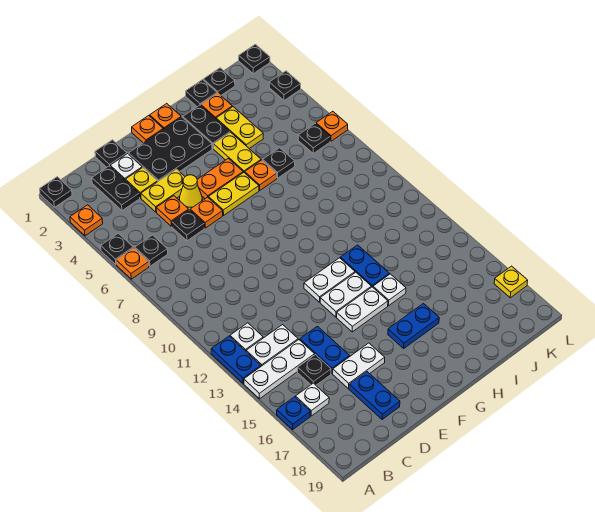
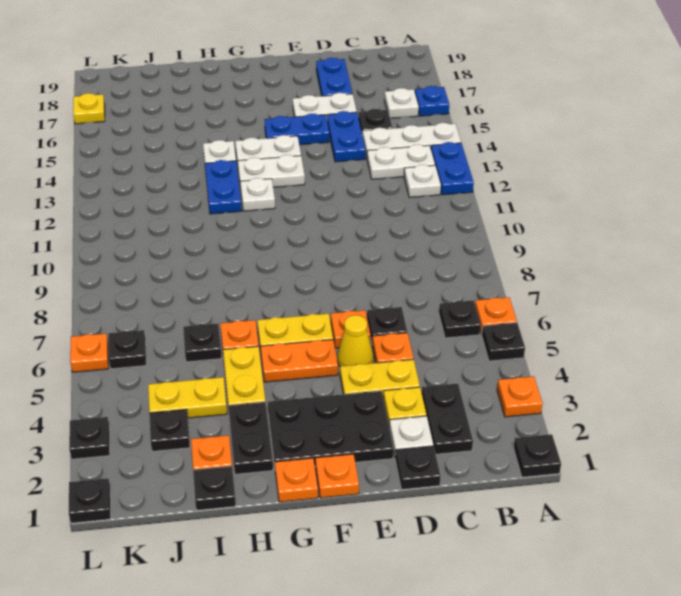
white 1x2 plate [304,258,355,302] -> white 1x1 plate [240,178,275,211]
blue 1x2 plate [388,303,439,348] -> blue 1x2 plate moved to [265,114,329,145]
yellow 1x2 plate [216,107,263,149] -> yellow 1x2 plate turned to [148,377,227,418]
black 1x1 plate [203,68,235,95] -> black 1x1 plate moved to [149,409,190,451]

